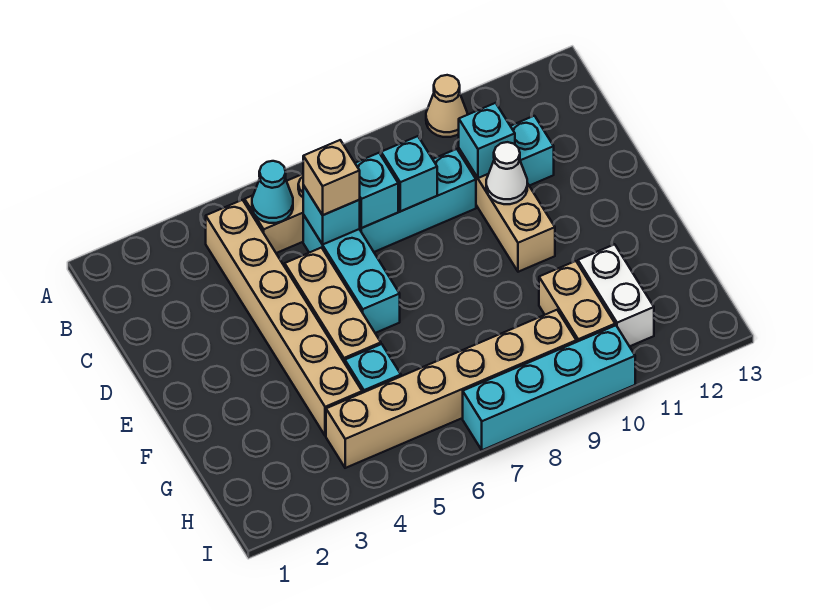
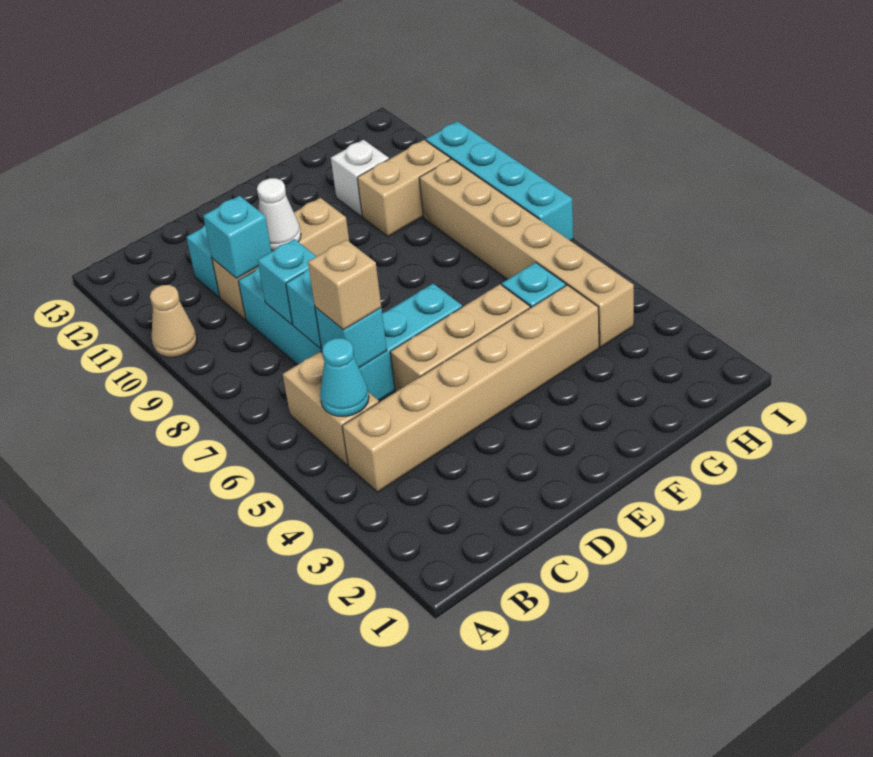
white 1x2 brick [578,244,654,346] -> white 1x1 brick [331,140,389,216]

